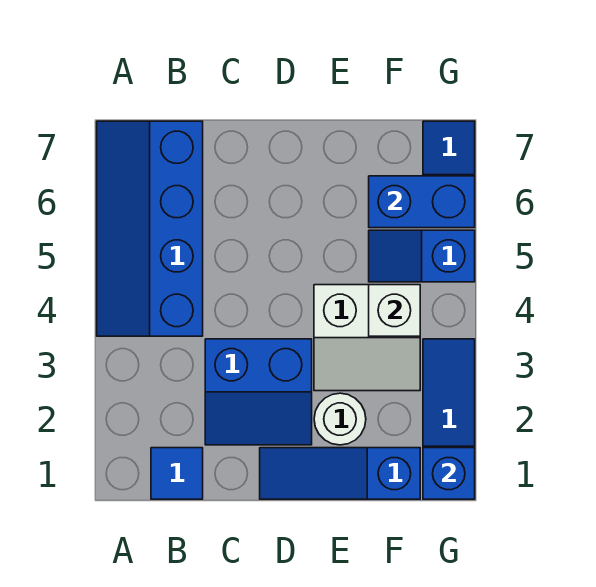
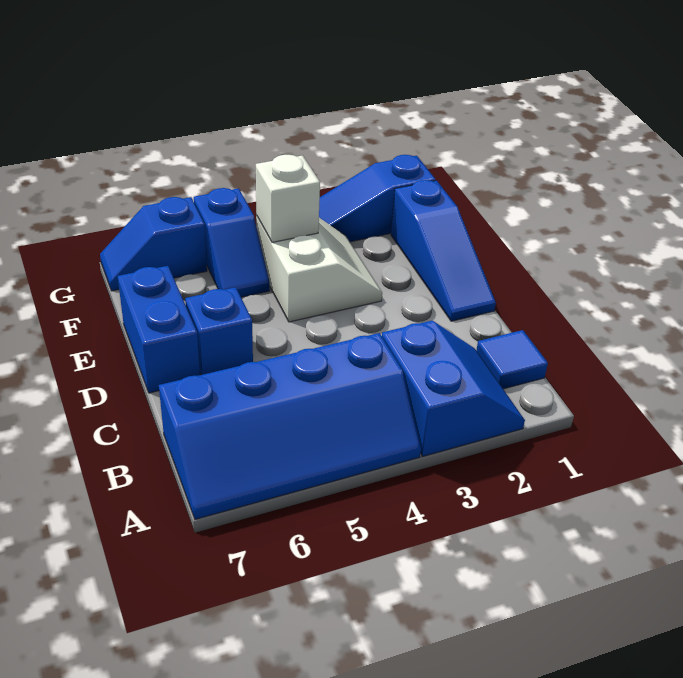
blue 2x2 slope [205,339,312,445] -> blue 2x2 slope moved to [382,321,525,456]
white 1x1 round brick [314,393,366,445] -> none
blue 1x2 brick [369,176,475,228] -> blue 1x2 brick moved to [118,266,200,393]
blue 1x1 brick [423,448,475,499] -> blue 1x1 brick moved to [185,287,253,375]

